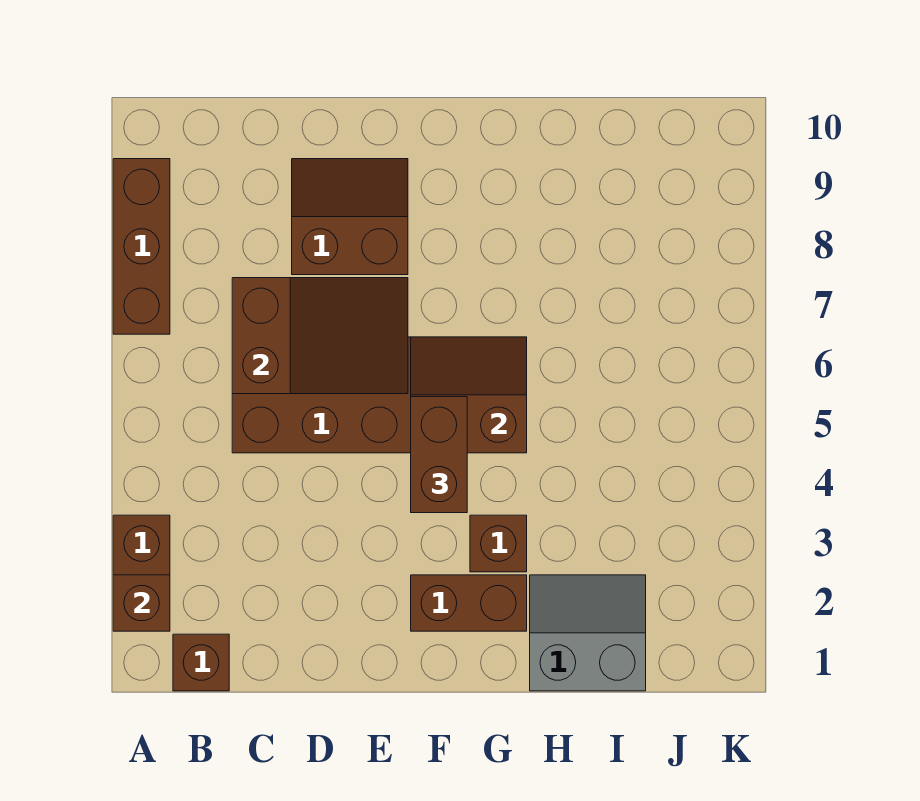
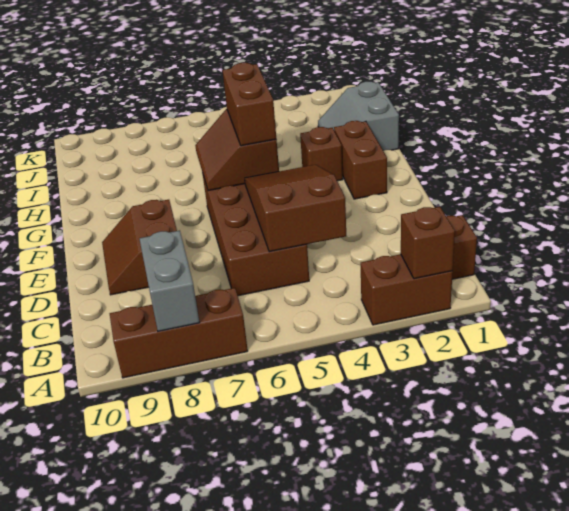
none -> grey 1x2 brick [139,230,200,331]
brown 2x3 slope [232,278,408,394] -> brown 2x3 slope moved to [245,165,346,252]
brown 1x2 brick [411,397,467,513] -> brown 1x2 brick turned to [222,63,276,146]

